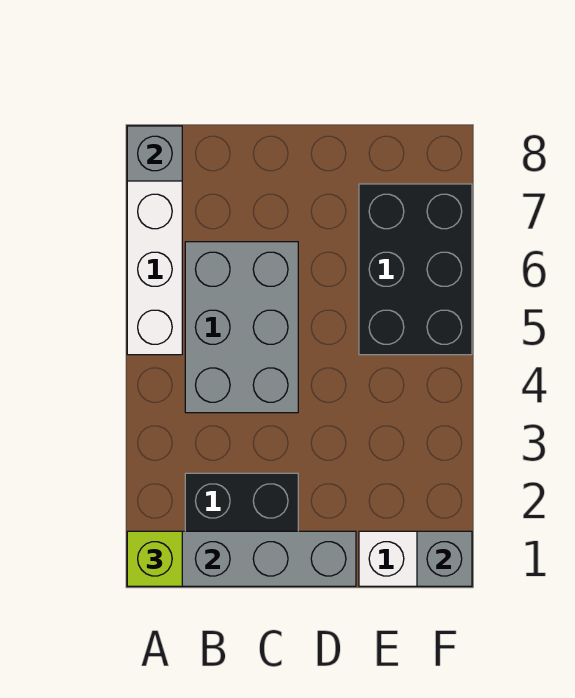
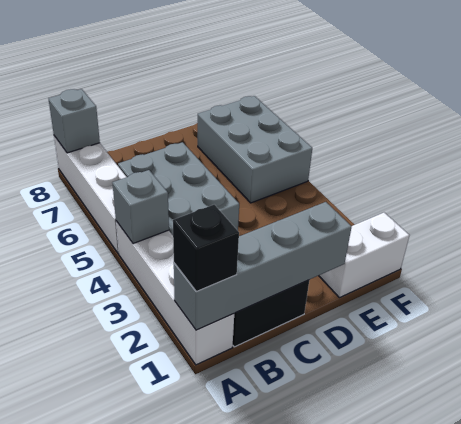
none -> white 1x4 brick [116,221,234,365]
lime 1x1 brick [127,531,182,586] -> black 1x1 brick [173,205,239,291]
black 2x3 brick [359,184,472,355] -> grey 2x3 brick [198,96,312,203]
grey 1x1 brick [417,531,472,586] -> grey 1x1 brick moved to [112,170,169,244]

